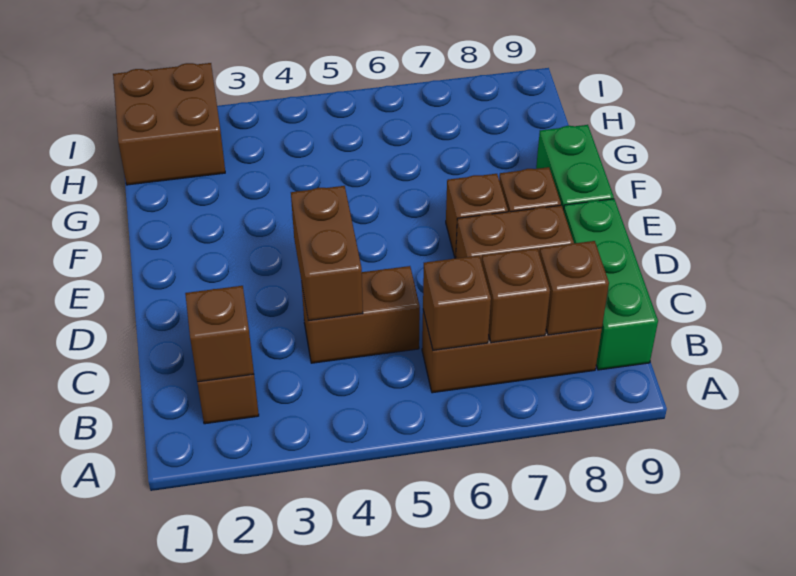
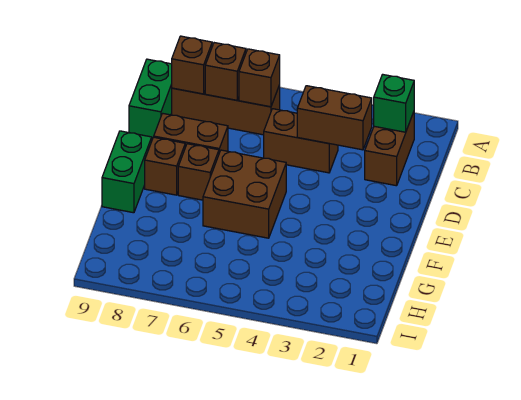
brown 1x1 brick [185,286,254,382] -> green 1x1 brick [374,74,414,132]
green 1x3 brick [564,199,658,370] -> green 1x2 brick [129,59,172,139]
brown 1x2 brick [291,186,363,321] -> brown 1x2 brick turned to [297,86,372,150]
brown 2x2 brick [113,63,225,185] -> brown 2x2 brick moved to [203,150,286,238]

